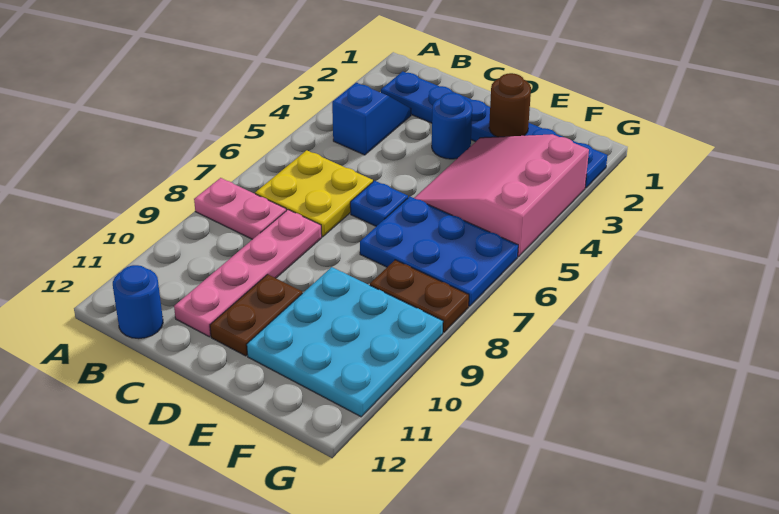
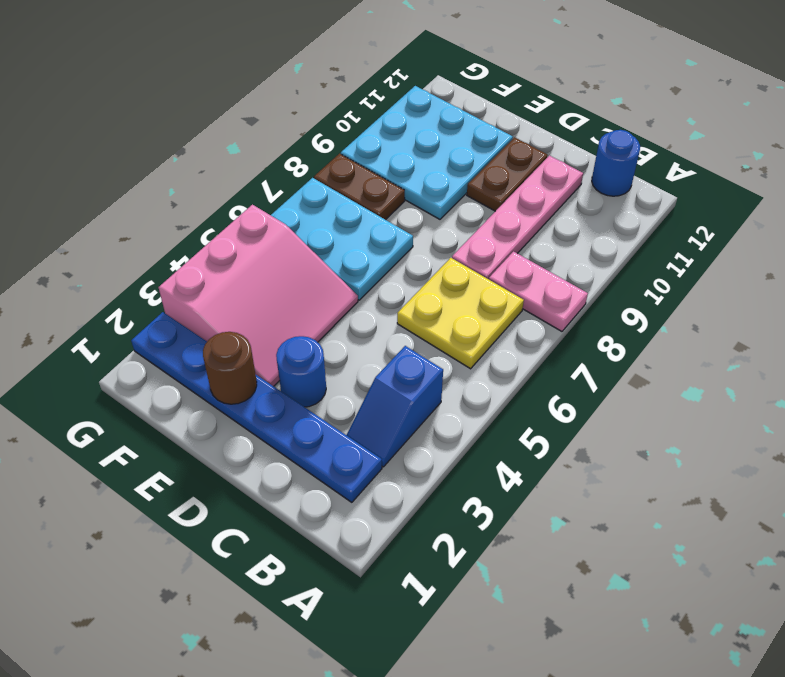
blue 1x1 plate [350,181,408,226] -> none
blue 2x3 plate [360,196,518,306] -> cyan 2x3 plate [271,178,413,300]

